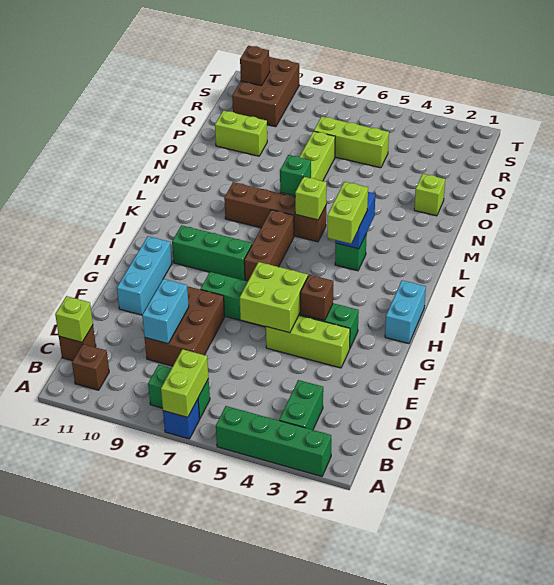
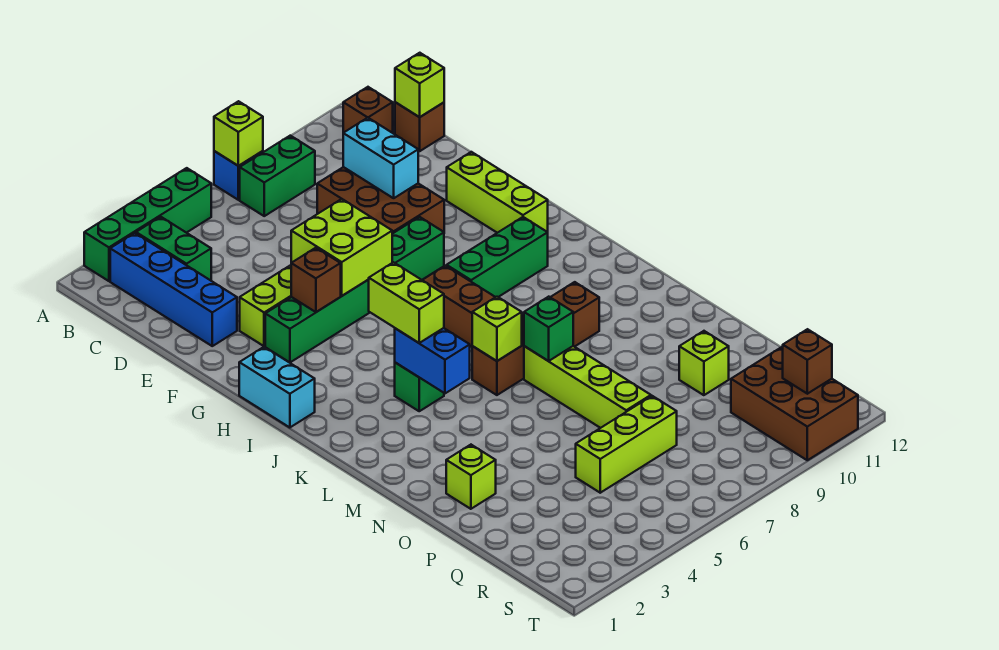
lime 1x2 brick [161,349,209,417] -> lime 1x1 brick [214,101,263,166]
none -> blue 1x4 brick [110,233,237,346]
cyan 1x3 brick [117,236,172,315] -> lime 1x3 brick [447,152,548,233]
lime 1x2 brick [215,111,267,156] -> lime 1x1 brick [679,331,729,395]

